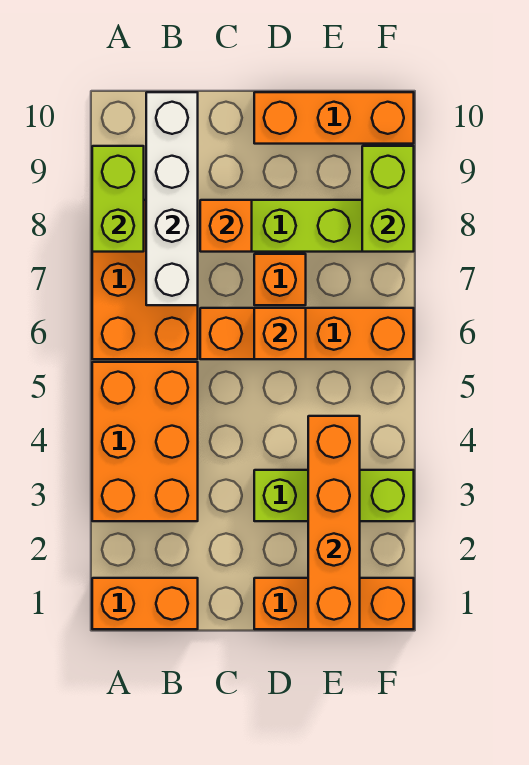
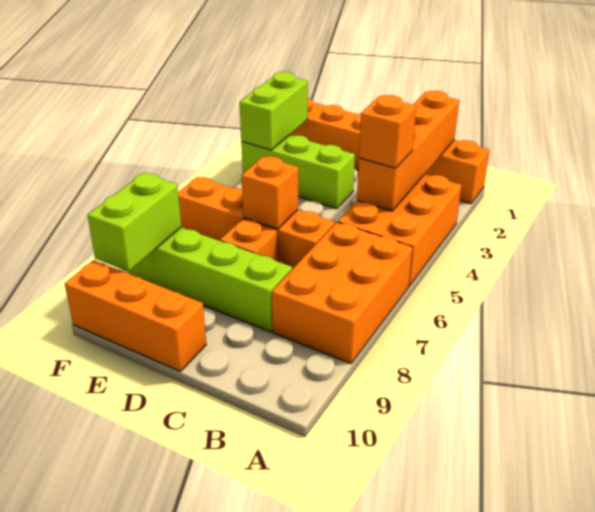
lime 1x2 brick [92,146,144,252] -> lime 1x2 brick moved to [240,72,308,150]
white 1x4 brick [146,92,198,305] -> none
orange 1x1 brick [200,200,252,252] -> orange 1x1 brick moved to [359,95,417,168]
orange 1x4 brick [308,416,360,629] -> orange 1x4 brick moved to [357,91,459,211]

